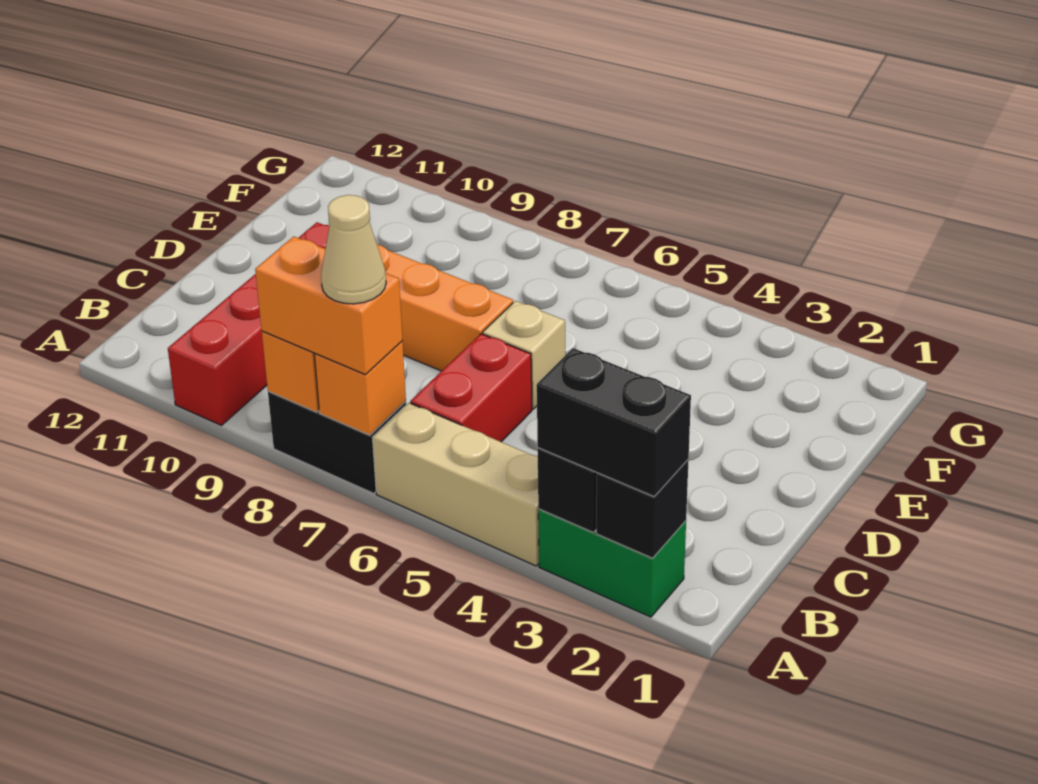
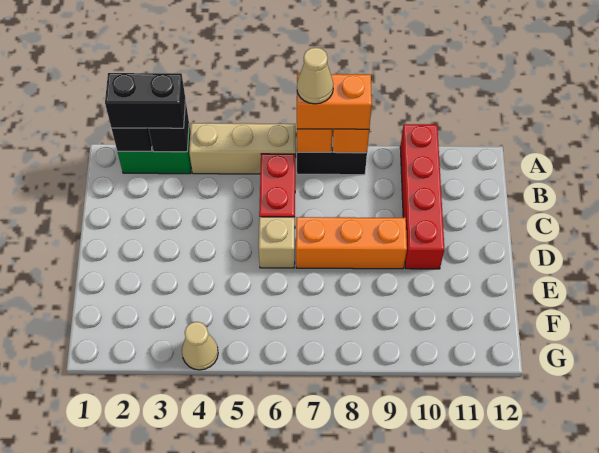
none -> tan 1x1 cone [182,322,218,370]

